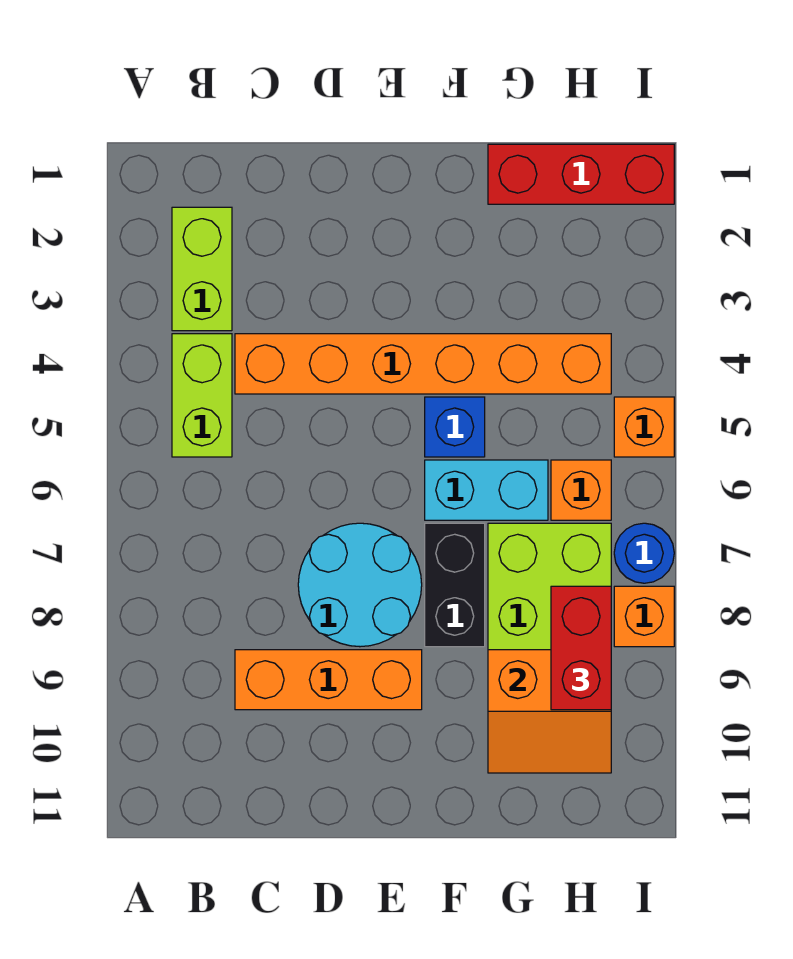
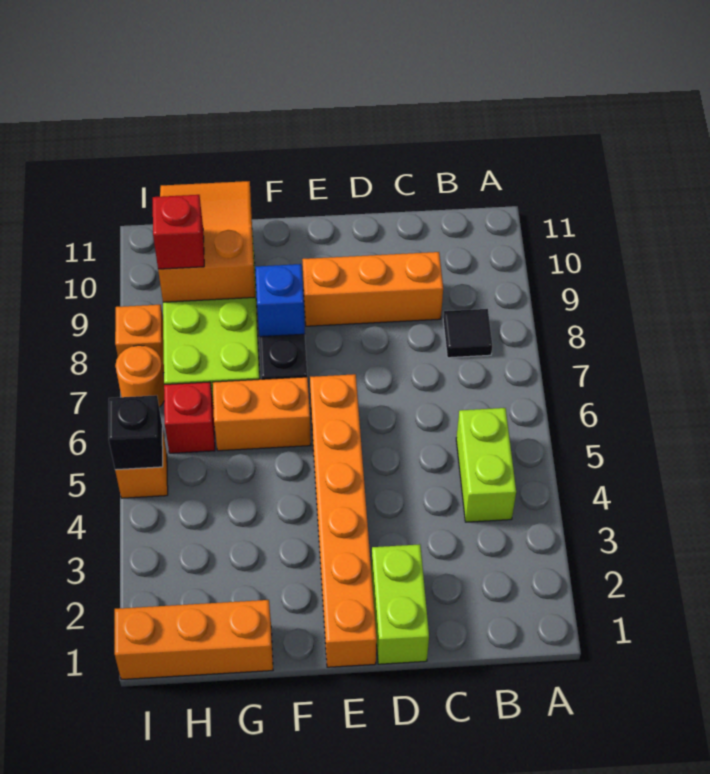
lime 1x2 brick [172,207,232,331] -> lime 1x2 brick moved to [371,544,429,664]
none -> black 1x1 tile [443,309,492,358]
orange 1x6 brick [235,334,611,394] -> orange 1x6 brick turned to [310,374,377,667]
cyan 2x2 round brick [298,523,422,647] -> none
blue 1x1 brick [425,397,485,457] -> blue 1x1 brick moved to [255,264,305,337]
cyan 1x2 brick [425,460,548,520] -> orange 1x2 brick [213,377,311,451]
red 1x3 brick [488,144,674,204] -> orange 1x3 brick [115,600,273,680]
orange 2x2 slope [488,650,611,773] -> orange 2x3 slope [158,181,255,302]
orange 1x1 brick [551,460,611,520] -> red 1x1 brick [164,382,215,453]
red 1x2 brick [551,586,611,710] -> red 1x1 brick [153,195,204,269]
none -> black 1x1 brick [109,395,163,470]
blue 1x1 round brick [614,523,674,583] -> orange 1x1 round brick [115,345,164,407]

